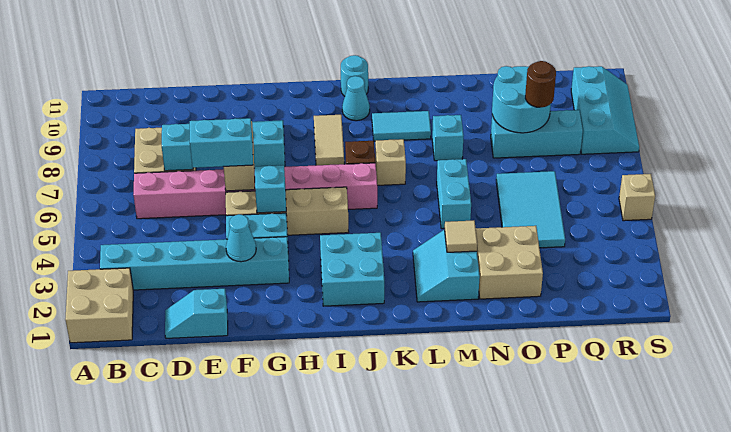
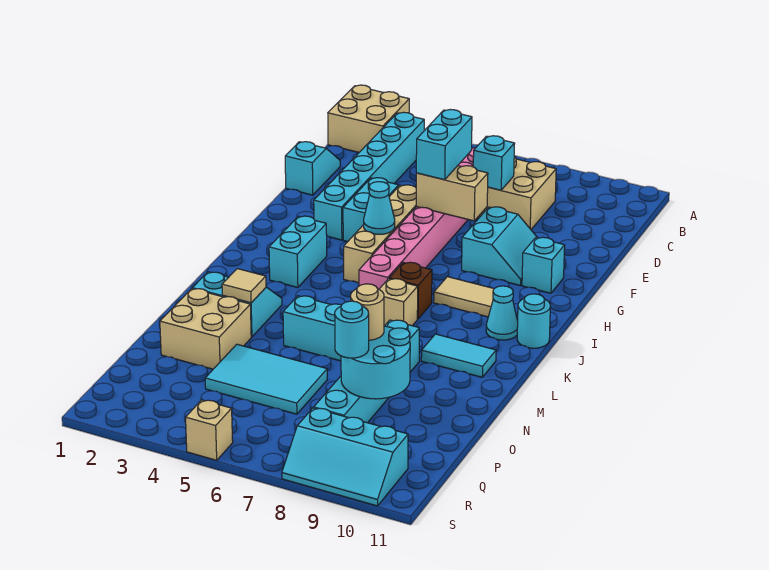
cyan 1x1 cone [226,214,256,262] -> cyan 1x1 cone moved to [364,182,395,234]
cyan 1x1 brick [255,165,286,213] -> cyan 1x1 brick moved to [522,237,565,293]
cyan 2x2 brick [320,233,384,306] -> cyan 1x2 brick [269,216,327,288]
cyan 1x2 tile [372,111,431,141] -> cyan 1x2 tile turned to [421,334,496,377]
none -> tan 1x1 round brick [351,284,384,340]
brown 1x1 round brick [525,61,556,107] -> cyan 1x1 round brick [335,301,369,358]

